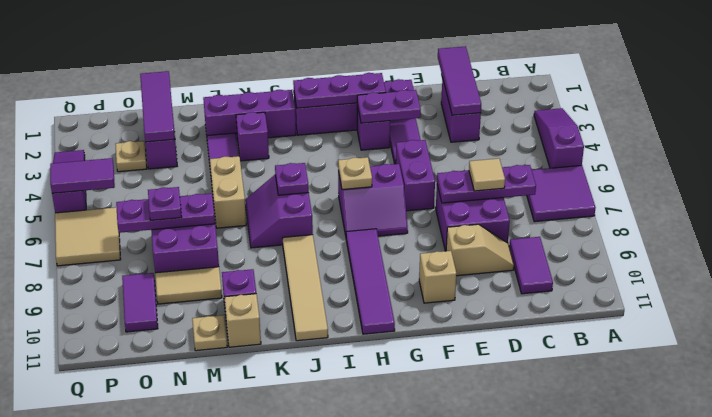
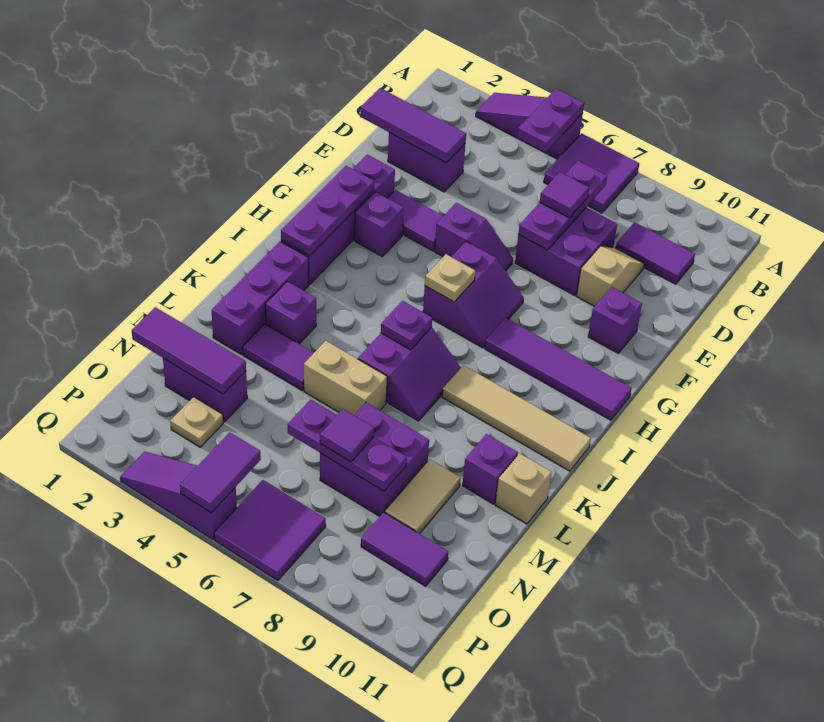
tan 1x1 tile [469,158,505,191] -> purple 1x1 tile [540,172,589,218]
purple 1x2 plate [357,90,421,123] -> purple 1x2 plate moved to [517,89,584,152]
purple 1x2 brick [396,140,435,211] -> purple 1x2 slope [435,203,513,271]
tan 1x1 brick [419,251,457,303] -> purple 1x1 brick [588,287,642,353]
purple 2x2 slope [245,175,313,248] -> purple 2x2 slope turned to [358,327,461,421]
purple 1x3 plate [116,193,215,233] -> purple 1x3 plate turned to [288,400,407,491]
tan 1x1 plate [192,315,227,351] -> none
purple 1x1 plate [148,187,182,220] -> purple 1x1 tile [320,409,374,462]
tan 2x2 tile [55,207,121,266] -> purple 2x2 tile [214,480,326,581]

